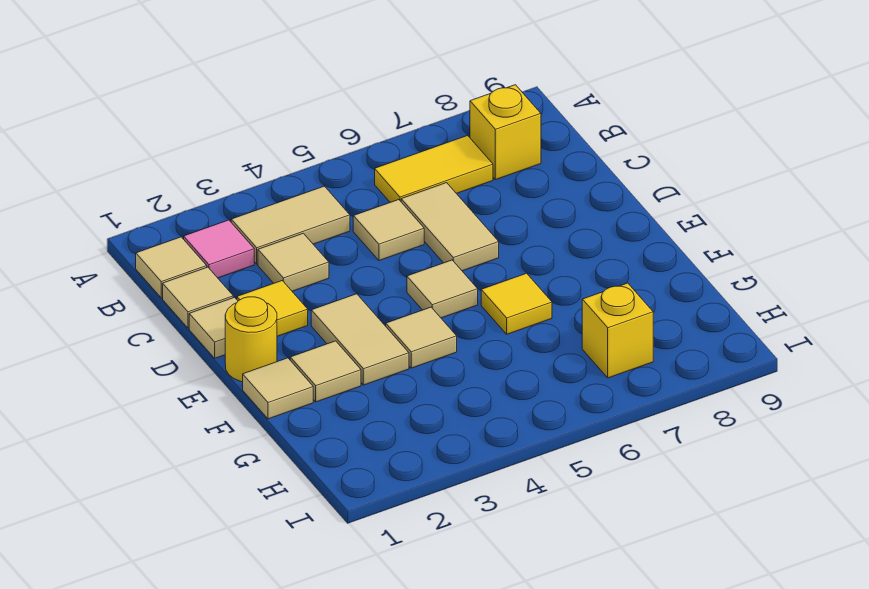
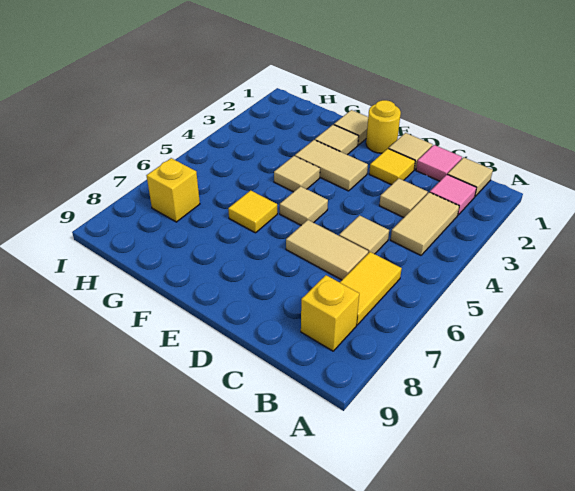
tan 1x1 tile [163,267,233,328] -> pink 1x1 tile [416,145,462,181]

